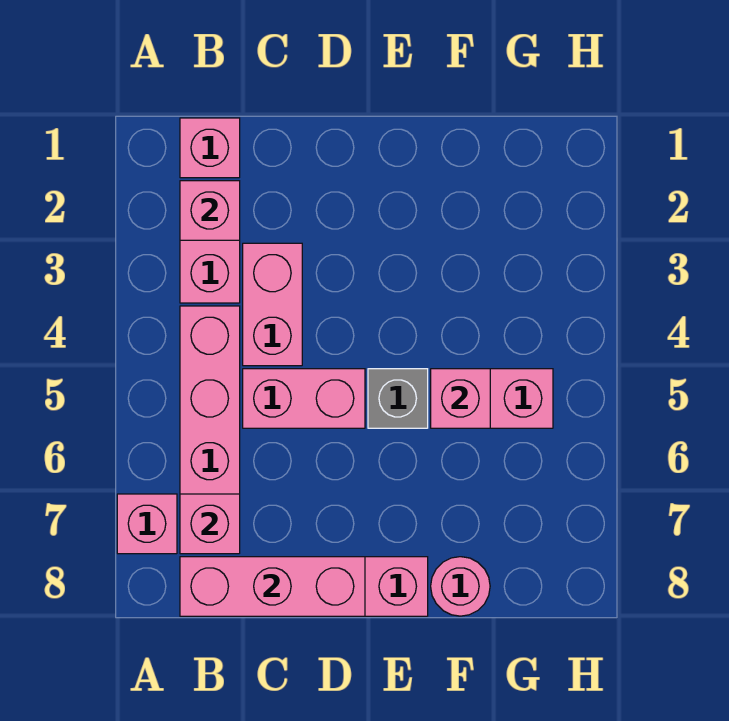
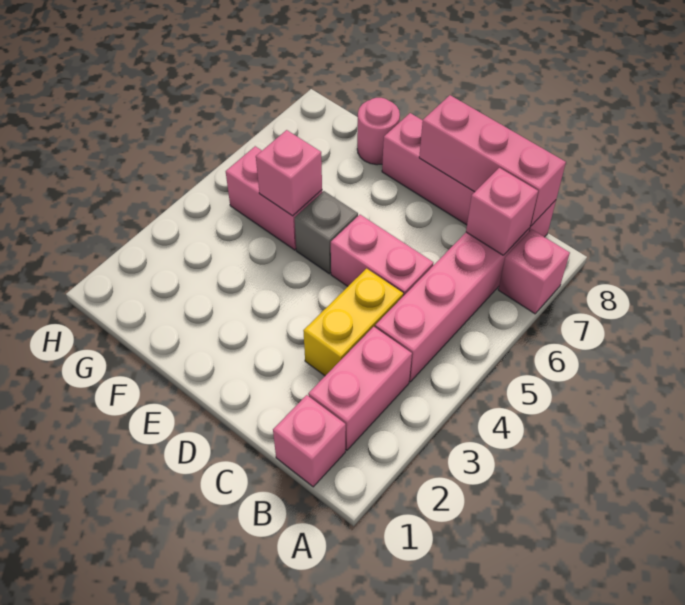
pink 1x1 brick [180,181,240,240] -> none
pink 1x2 brick [243,243,302,366] -> yellow 1x2 brick [303,269,403,376]

